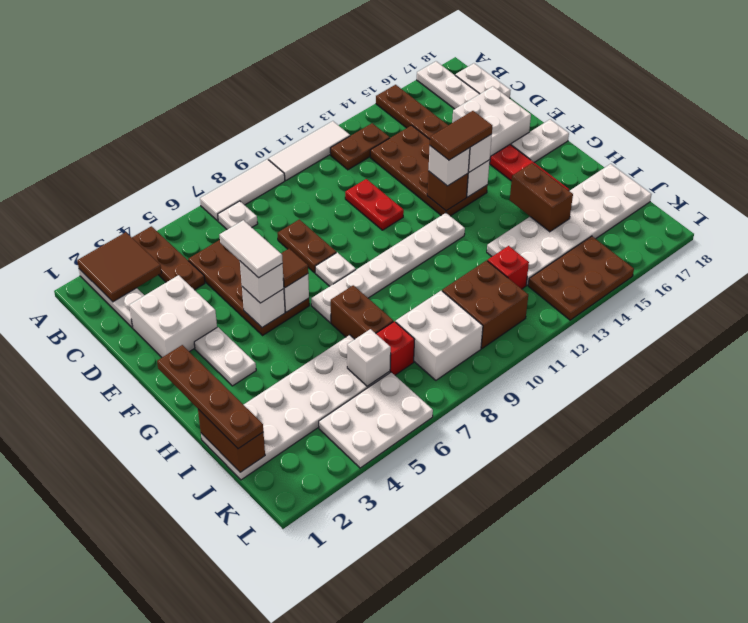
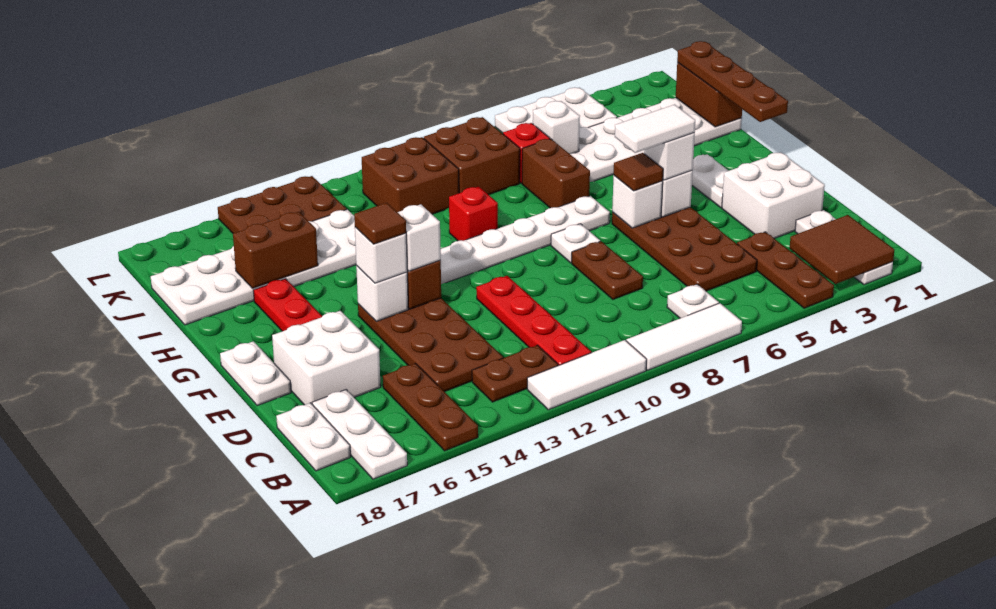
red 1x2 plate [345,179,404,230] -> red 1x4 plate [476,276,591,365]
white 1x2 tile [220,220,283,278] -> white 1x2 tile turned to [615,105,695,153]
brown 1x2 tile [430,111,492,160] -> brown 1x1 tile [354,203,406,244]
white 1x2 plate [511,119,569,162] -> white 1x2 plate turned to [220,341,291,406]
brown 1x2 brick [510,163,573,232] -> brown 1x2 brick turned to [233,212,318,288]
white 2x2 brick [396,291,483,380] -> brown 2x2 brick [424,117,520,195]
red 1x1 brick [488,246,529,289] -> red 1x1 brick moved to [449,187,498,241]

